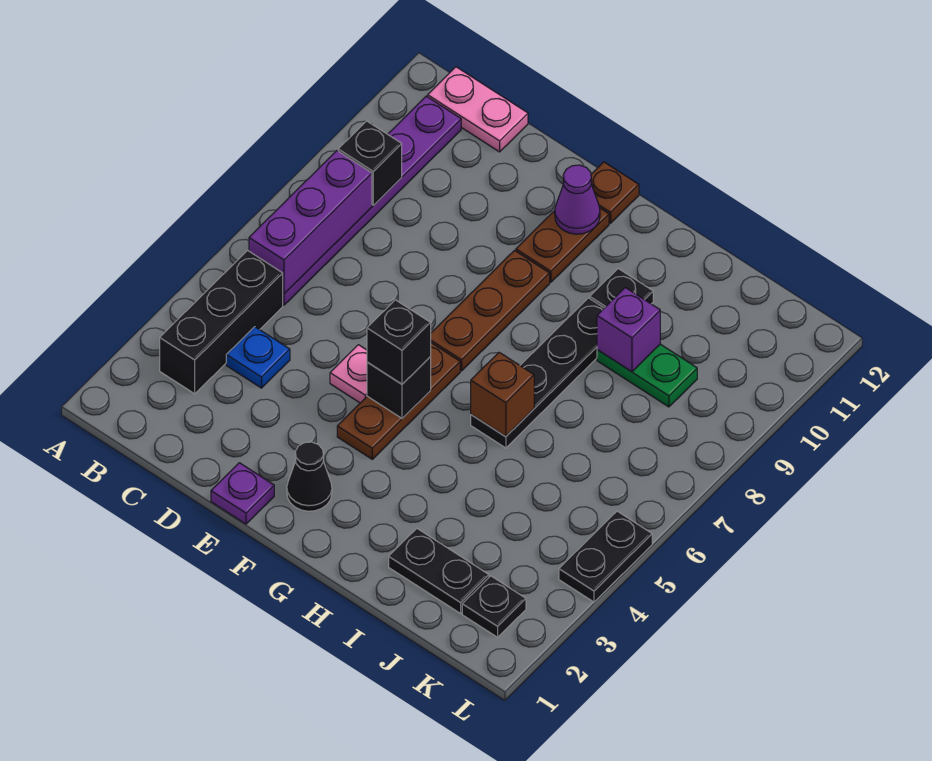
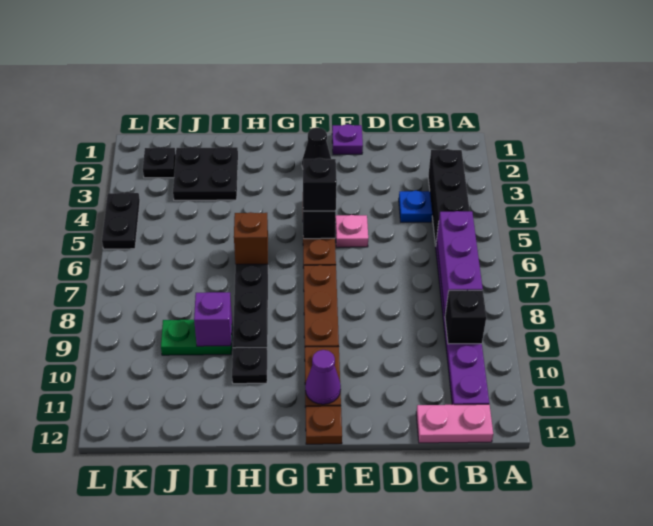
black 1x2 plate [389,529,489,613] -> black 2x2 plate [173,147,238,200]

